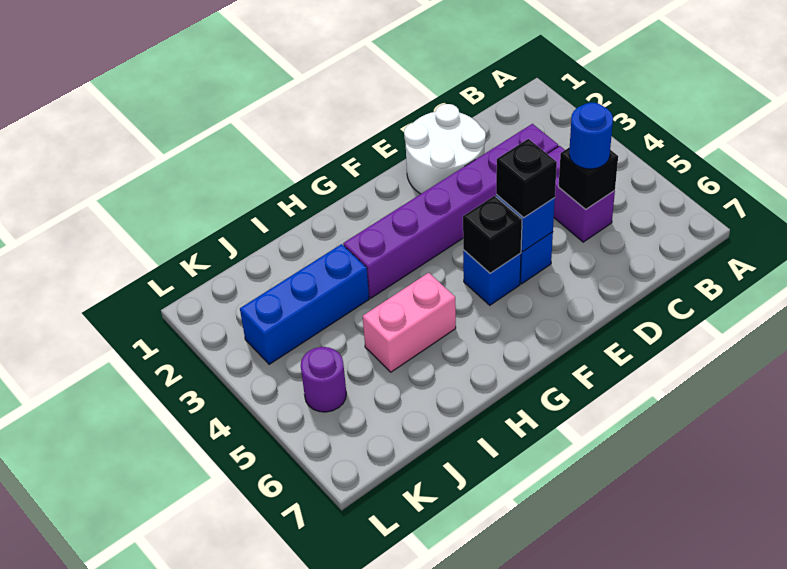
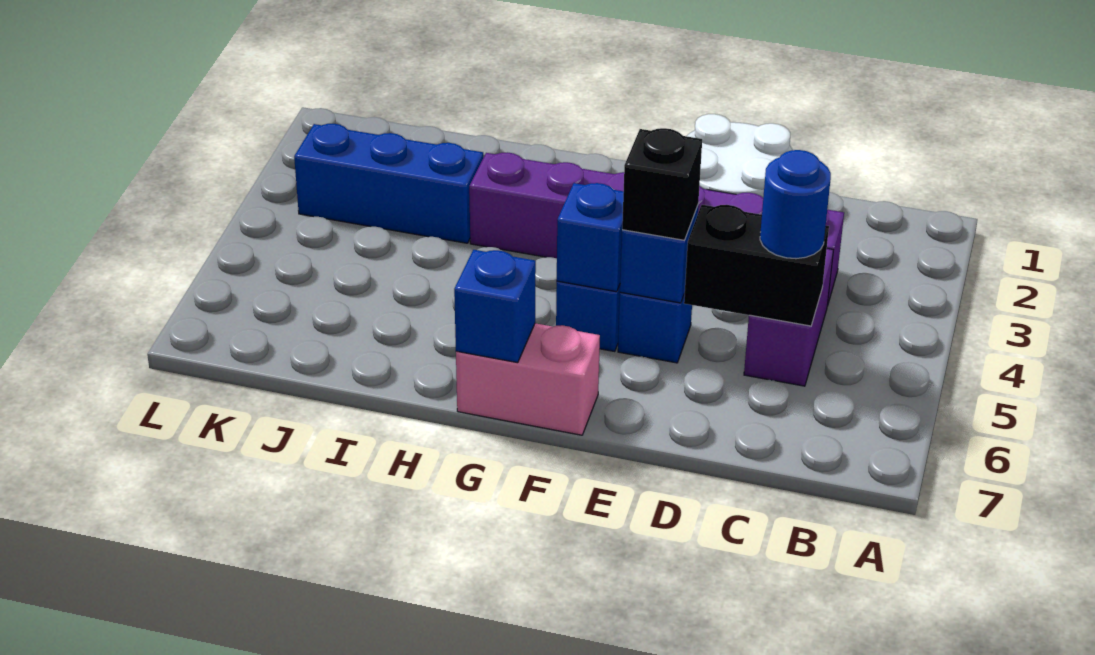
black 1x1 brick [559,147,618,209] -> black 1x2 brick [684,205,829,326]
black 1x1 brick [463,196,522,273] -> blue 1x1 brick [557,183,624,292]
none -> blue 1x1 brick [454,250,536,363]
pink 1x2 brick [363,273,456,372] -> pink 1x2 brick moved to [456,323,600,435]
purple 1x1 round brick [301,347,346,412] -> none

